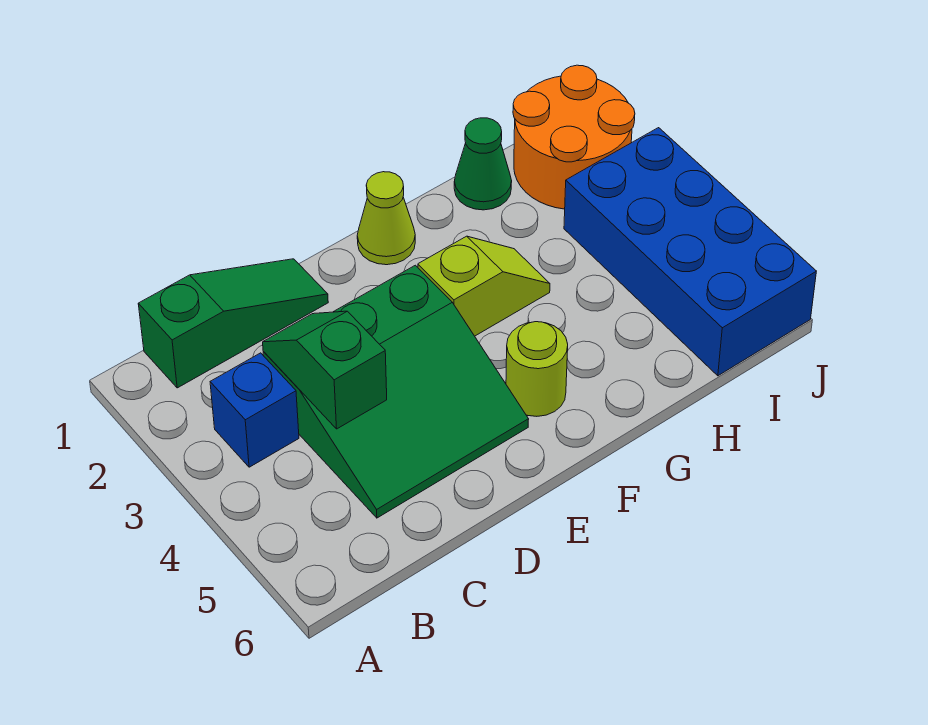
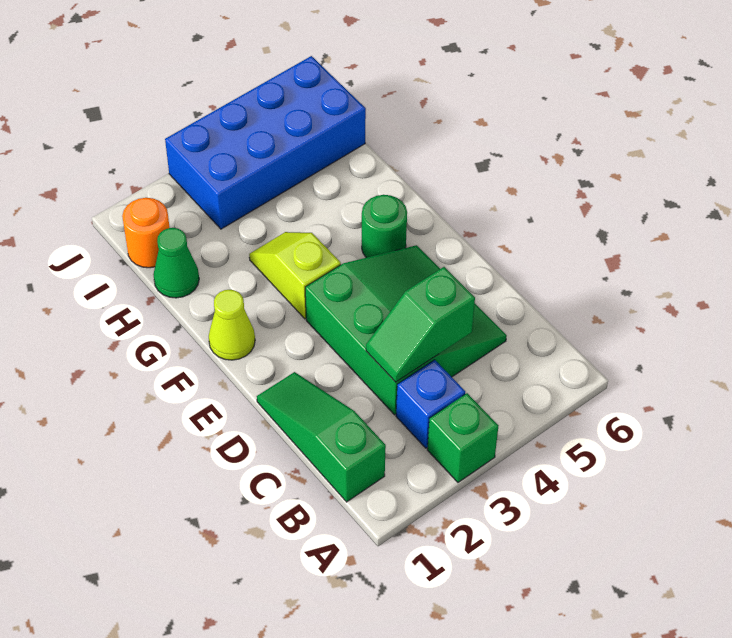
none -> green 1x1 brick [427,393,498,482]
lime 1x1 round brick [506,322,568,416] -> green 1x1 round brick [362,195,407,258]
orange 2x2 round brick [513,65,635,209] -> orange 1x1 round brick [122,198,170,268]

